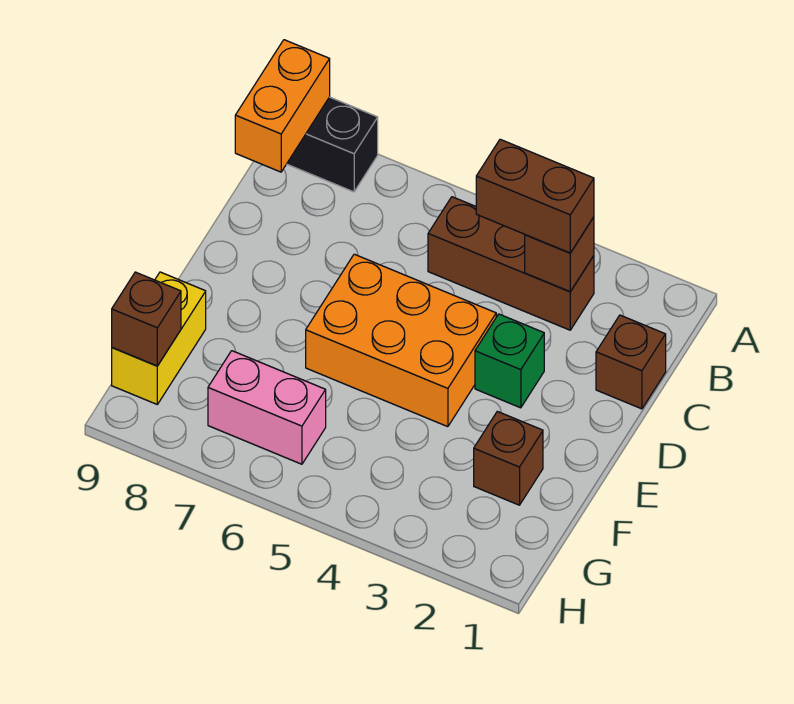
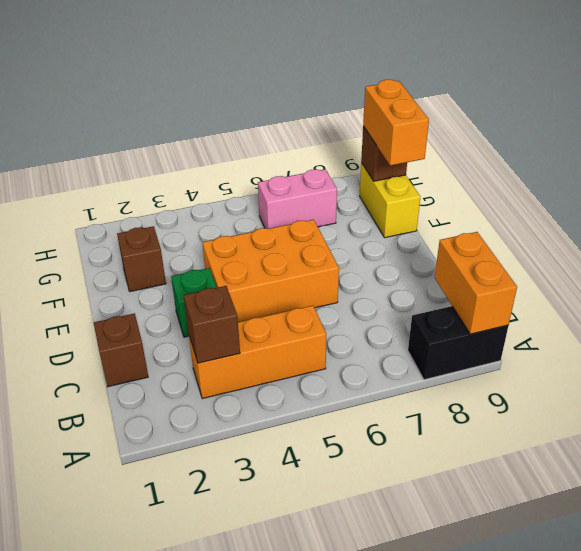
brown 1x3 brick [428,197,594,330] -> orange 1x3 brick [189,306,326,399]
brown 1x2 brick [476,139,594,253] -> none
none -> orange 1x2 brick [363,80,429,166]

